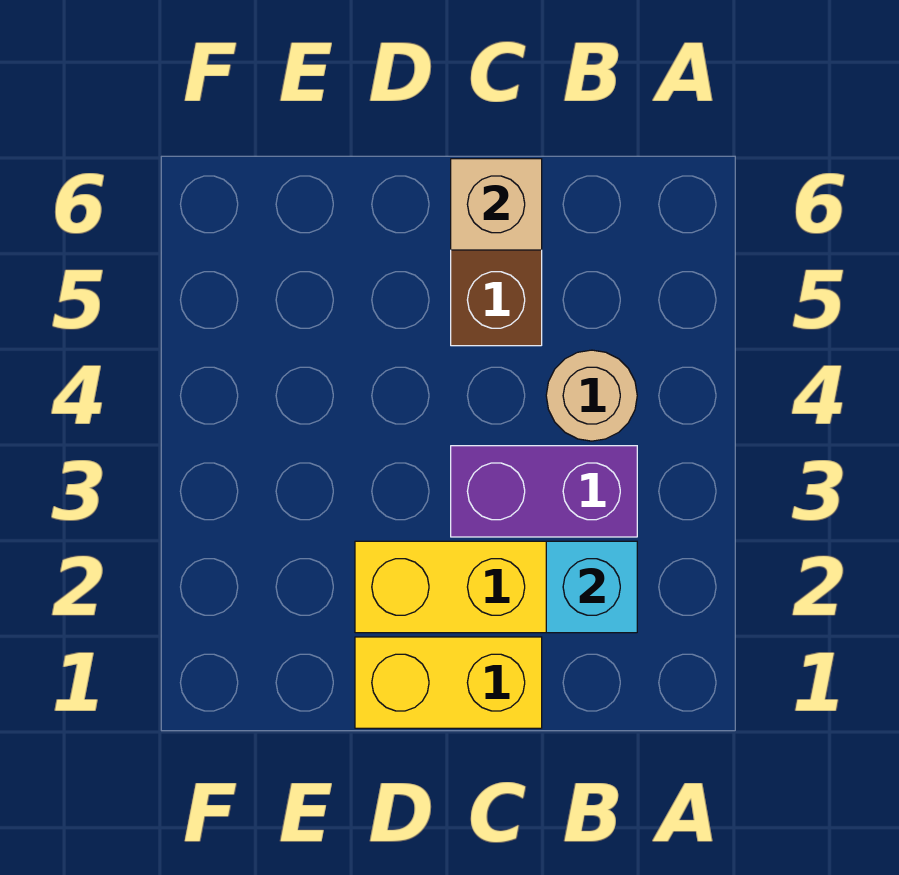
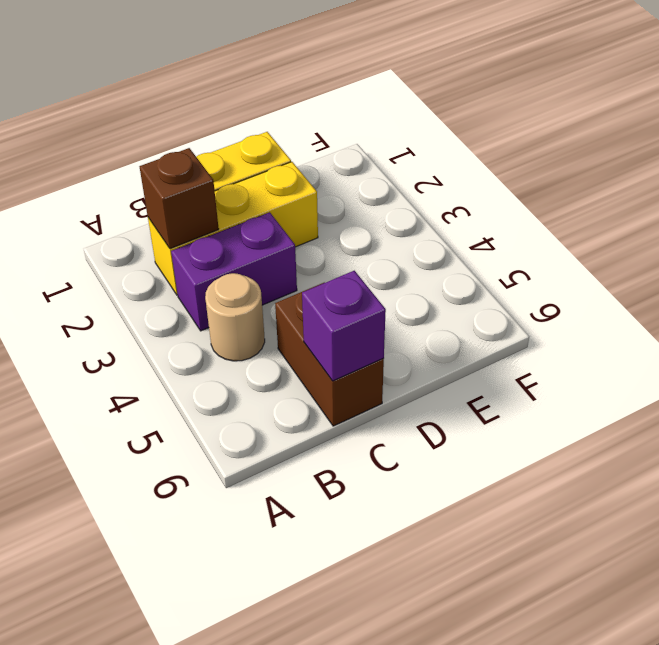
cyan 1x1 brick [546,541,637,633] -> brown 1x1 brick [140,148,219,249]
tan 1x1 brick [451,159,542,250] -> purple 1x1 brick [302,271,386,381]

